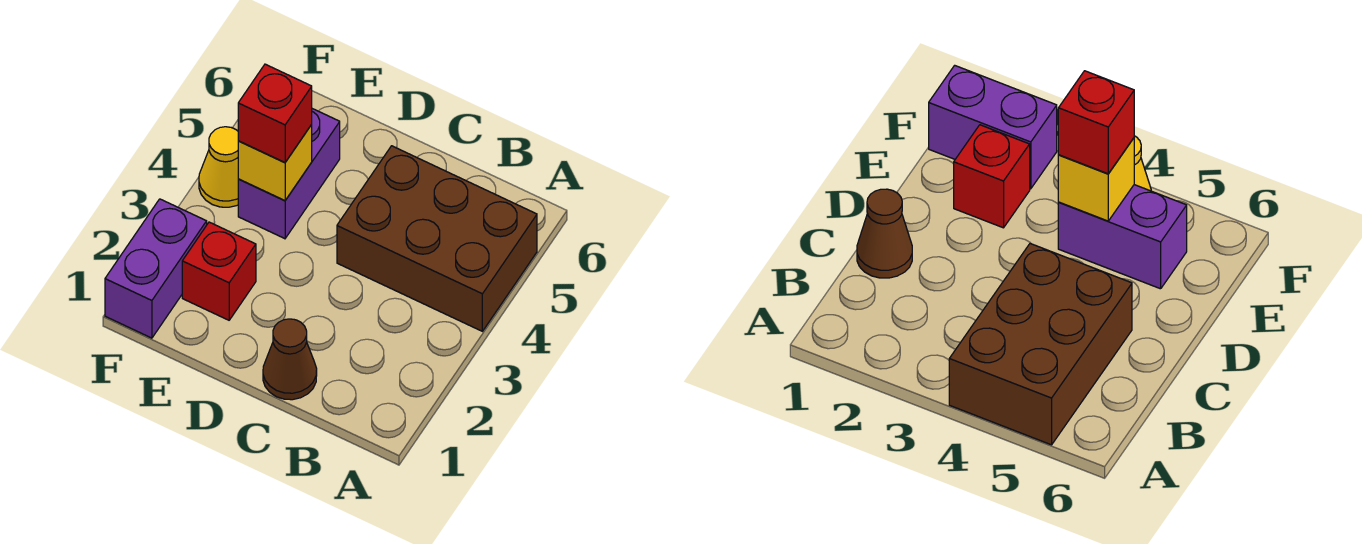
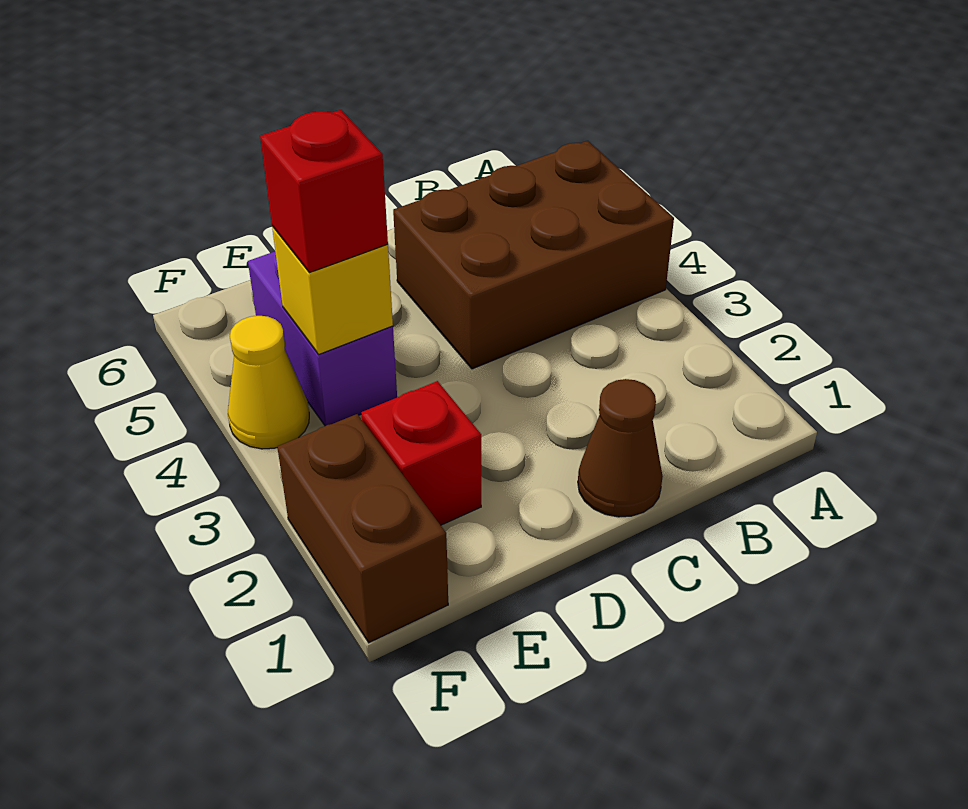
purple 1x2 brick [105,199,207,338] -> brown 1x2 brick [277,414,448,643]

